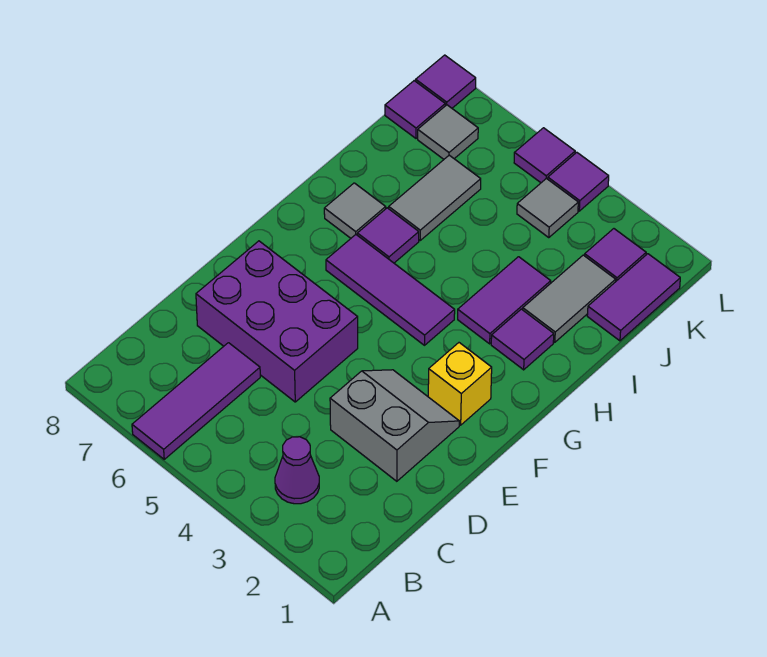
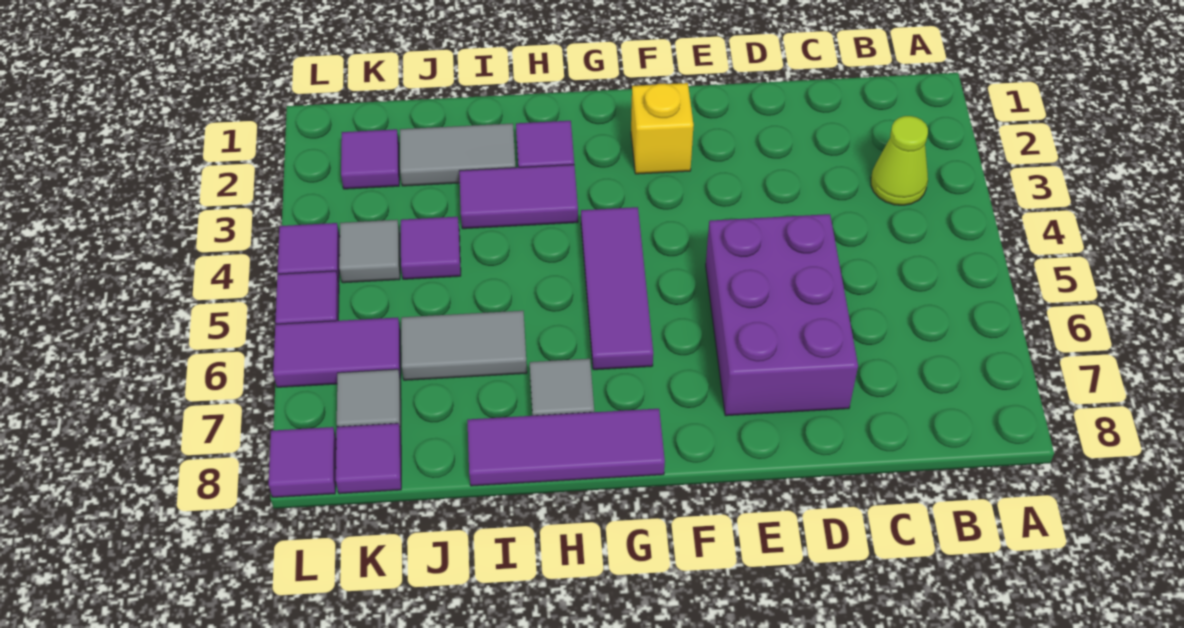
purple 1x3 tile [132,343,260,459] -> purple 1x3 tile moved to [467,409,665,486]
purple 1x1 cone [275,437,319,504] -> lime 1x1 cone [871,116,928,205]
grey 2x2 slope [330,370,459,481] -> none
purple 1x1 tile [357,208,419,263] -> purple 1x1 tile moved to [401,217,461,279]
purple 1x2 tile [587,254,680,341] -> purple 1x2 tile moved to [273,317,401,387]

